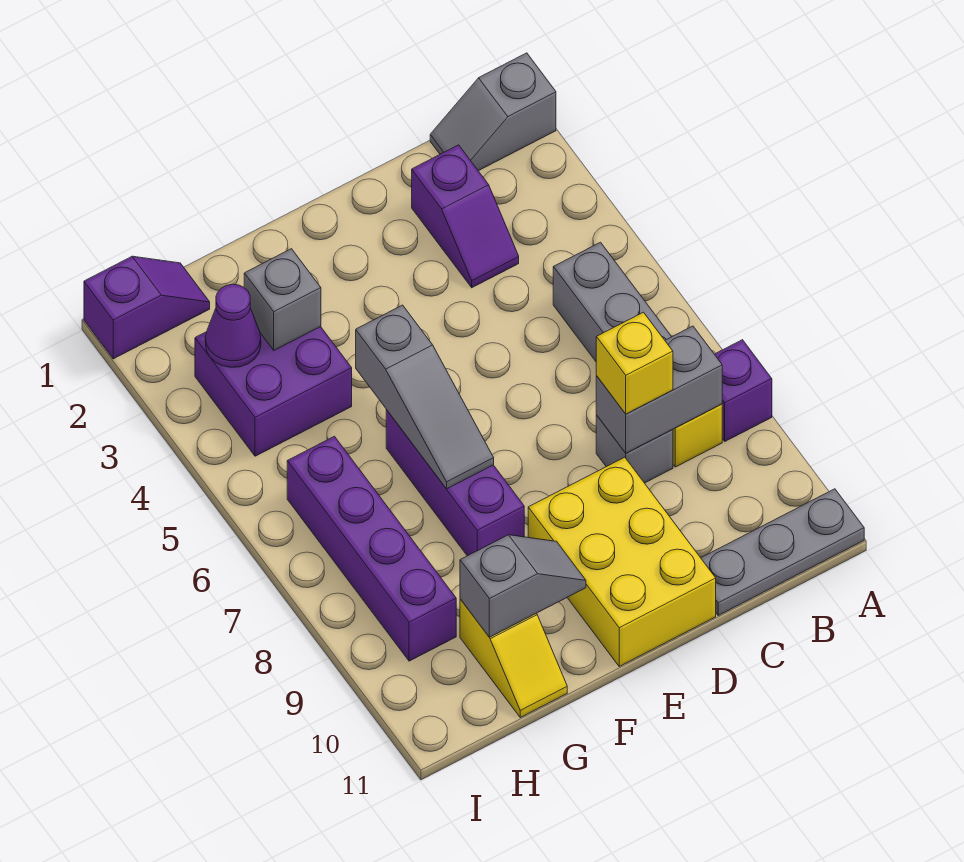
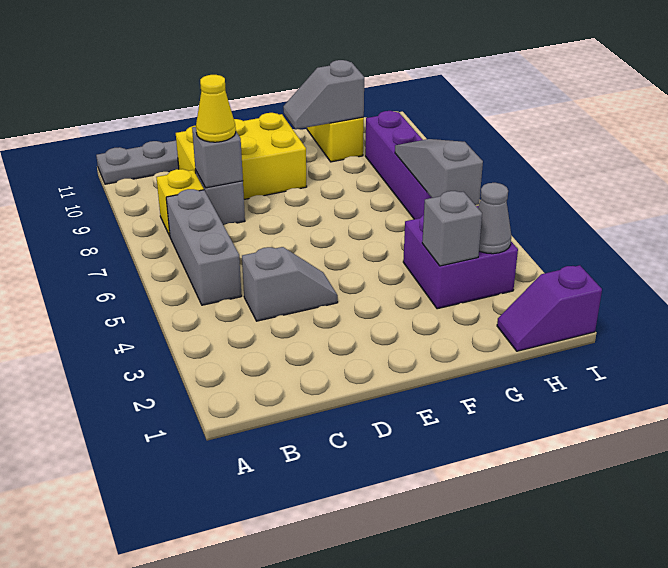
grey 1x2 slope [430,53,556,171] -> grey 1x2 slope moved to [242,247,338,321]
purple 1x1 brick [715,340,772,441] -> none
grey 1x2 brick [596,326,722,453] -> grey 1x1 brick [192,127,243,188]
purple 1x2 slope [412,145,519,288] -> none
yellow 1x1 brick [596,312,673,414] -> yellow 1x1 cone [196,75,236,142]
yellow 2x3 brick [528,457,716,666] -> yellow 2x3 brick turned to [176,113,307,199]
grey 1x3 slope [356,305,494,489] -> grey 1x3 slope moved to [395,139,483,205]
purple 1x3 brick [386,410,524,556] -> none
purple 1x1 cone [205,284,261,367] -> grey 1x1 cone [478,183,511,254]

